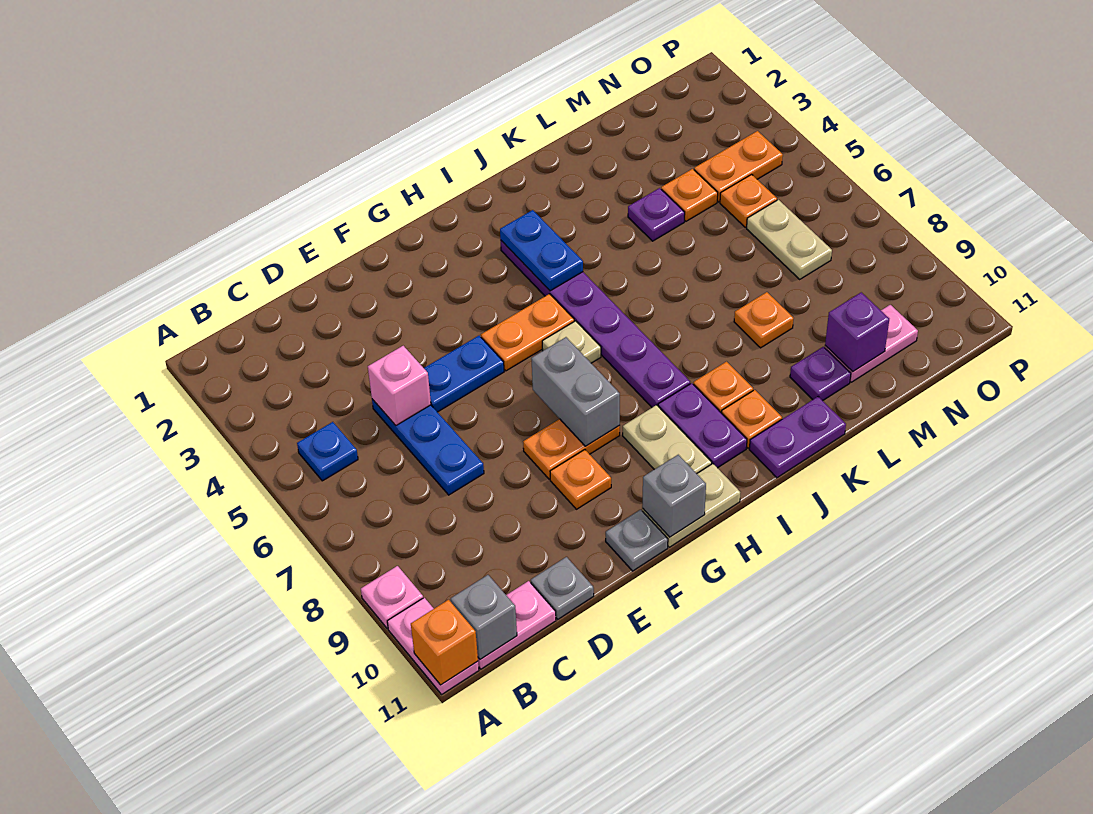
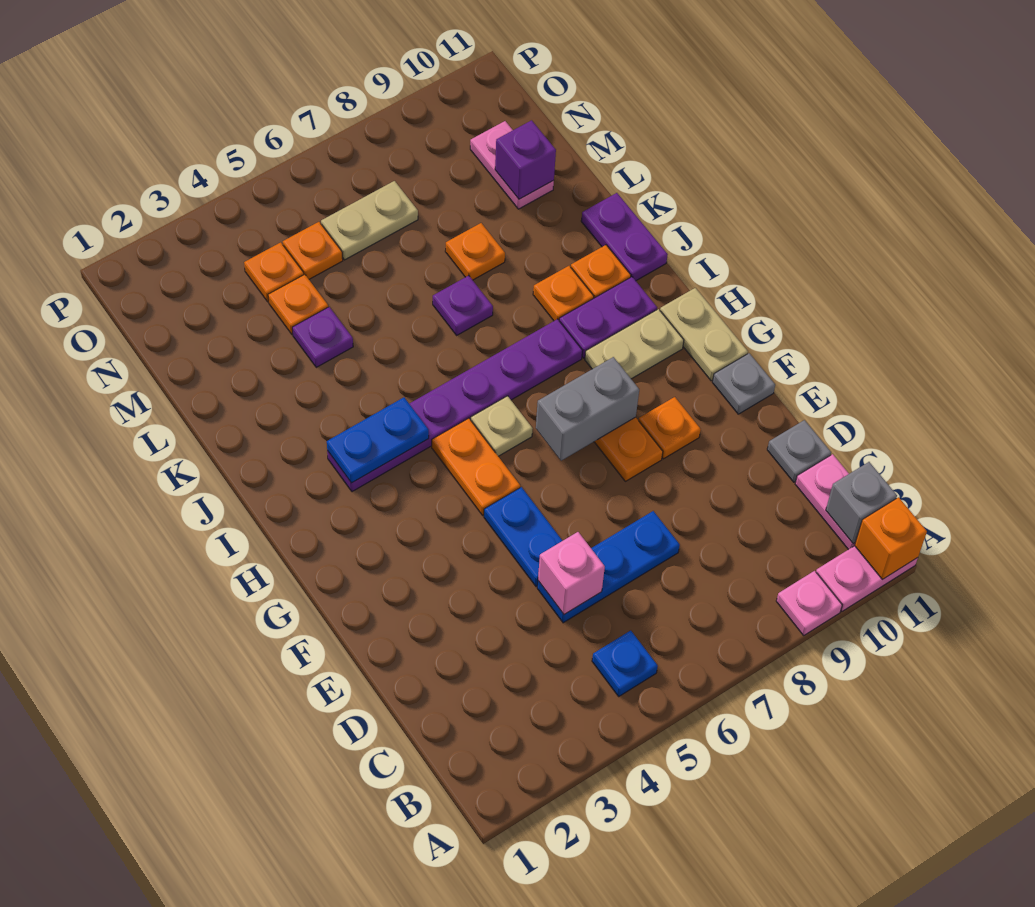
grey 1x1 brick [642,455,706,537] -> none
purple 1x1 plate [790,347,851,401] -> purple 1x1 plate moved to [433,276,493,335]
orange 1x2 plate [694,131,783,202] -> orange 1x1 plate [244,242,304,302]

